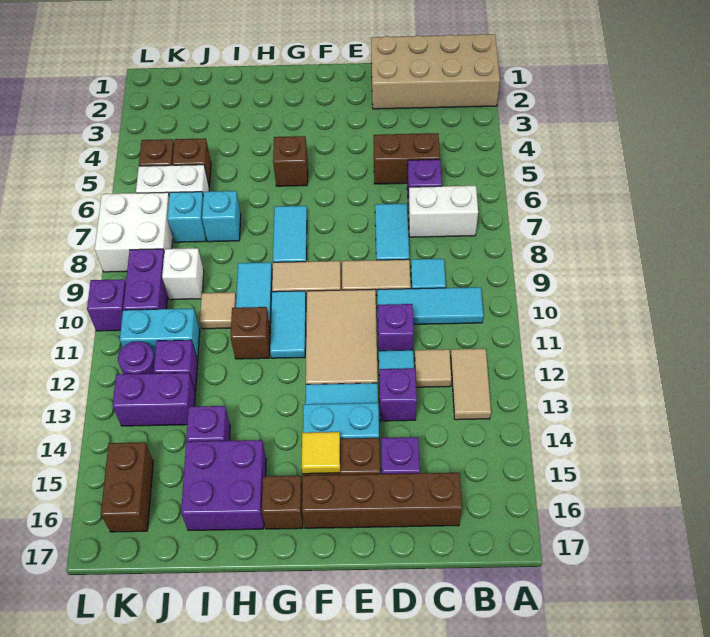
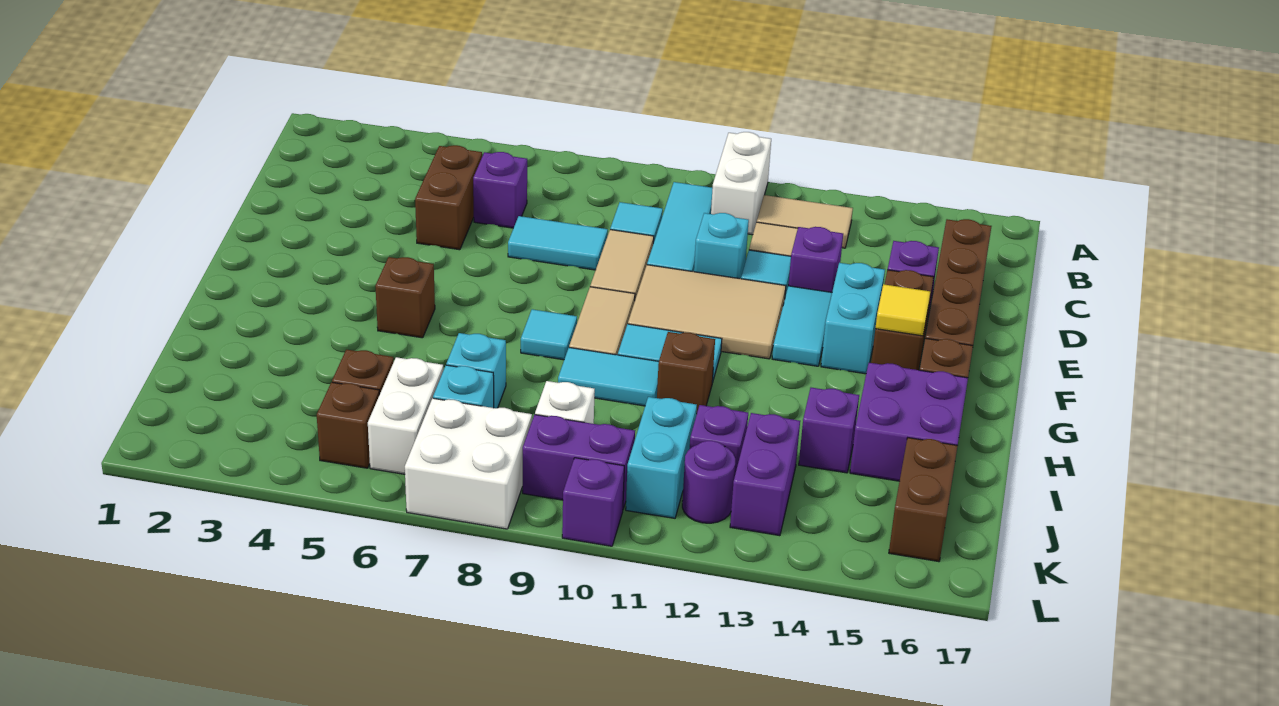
tan 2x4 brick [371,34,500,109] -> none
white 1x2 brick [408,186,478,237] -> white 1x2 brick moved to [711,132,771,235]
purple 1x1 brick [378,304,414,351] -> cyan 1x1 brick [694,213,749,279]
cyan 1x2 tile [273,206,307,262] -> cyan 1x1 tile [521,309,577,360]
tan 1x1 tile [200,292,236,329] -> none
brown 1x2 brick [101,442,153,532] -> brown 1x2 brick turned to [889,438,958,562]

